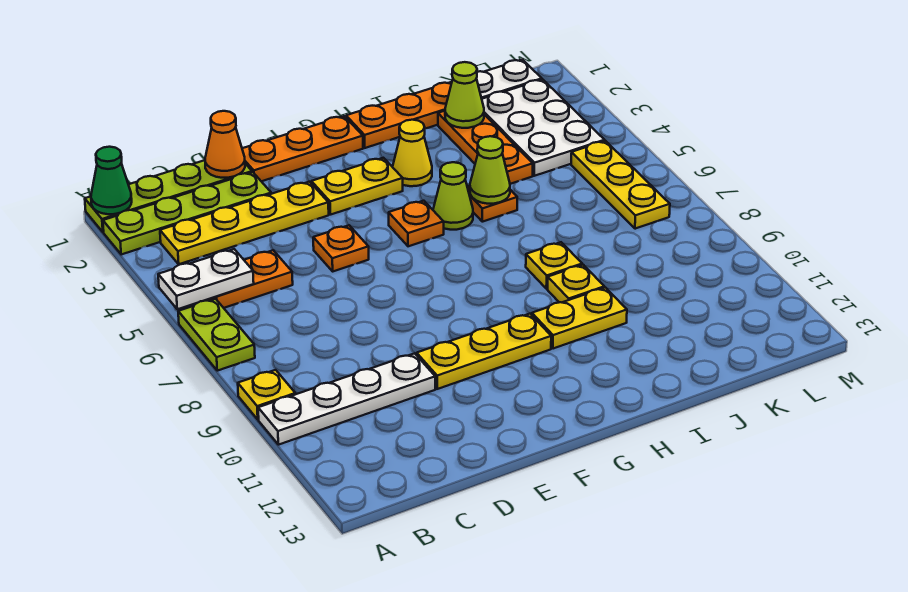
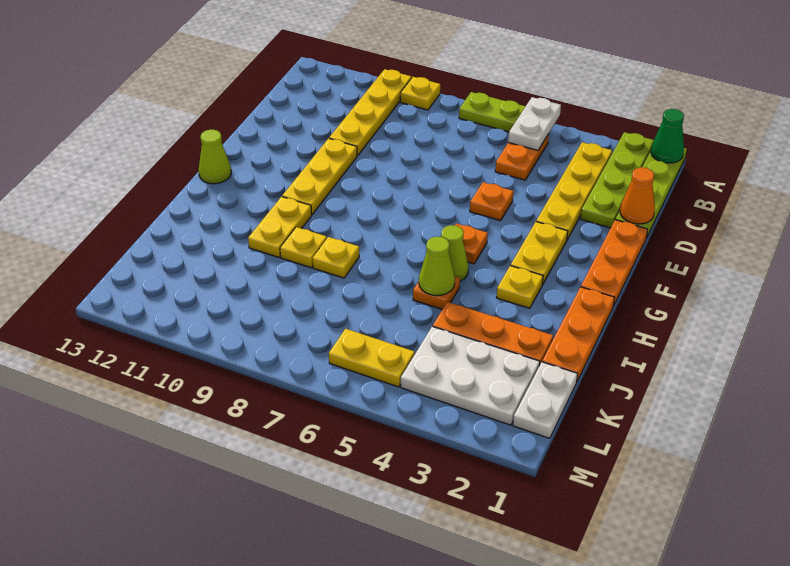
white 1x4 plate [258,353,435,445] -> yellow 1x4 plate [329,69,411,156]
yellow 1x1 cone [393,120,432,186] -> yellow 1x1 plate [496,266,543,308]
lime 1x1 cone [445,62,484,128] -> lime 1x1 cone moved to [199,130,231,184]
yellow 1x3 plate [571,141,670,229] -> yellow 1x2 plate [329,329,415,387]

